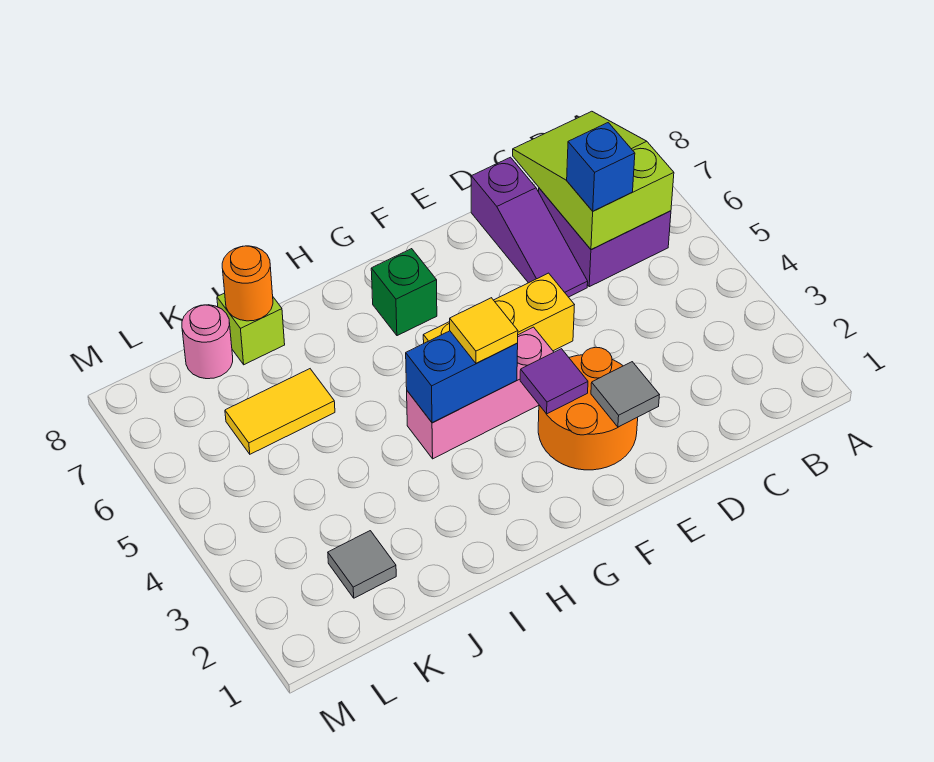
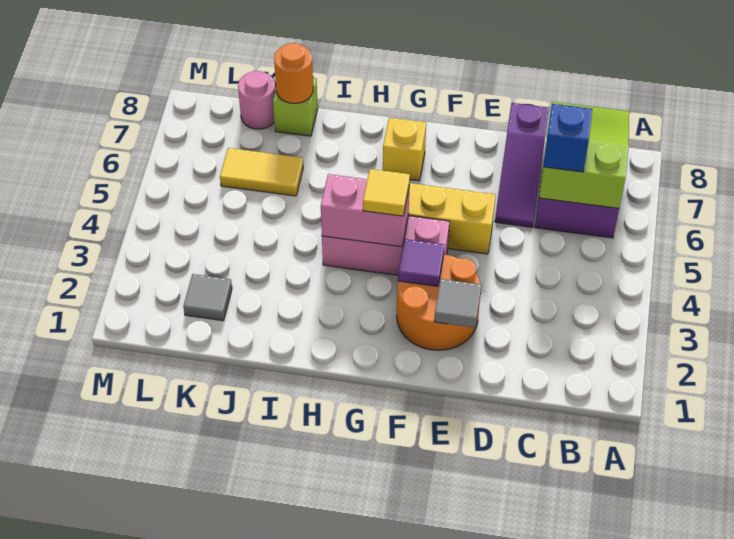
blue 1x2 brick [406,331,518,423] -> pink 1x2 brick [321,174,410,247]
green 1x1 brick [371,249,437,336] -> yellow 1x1 brick [383,118,426,181]

